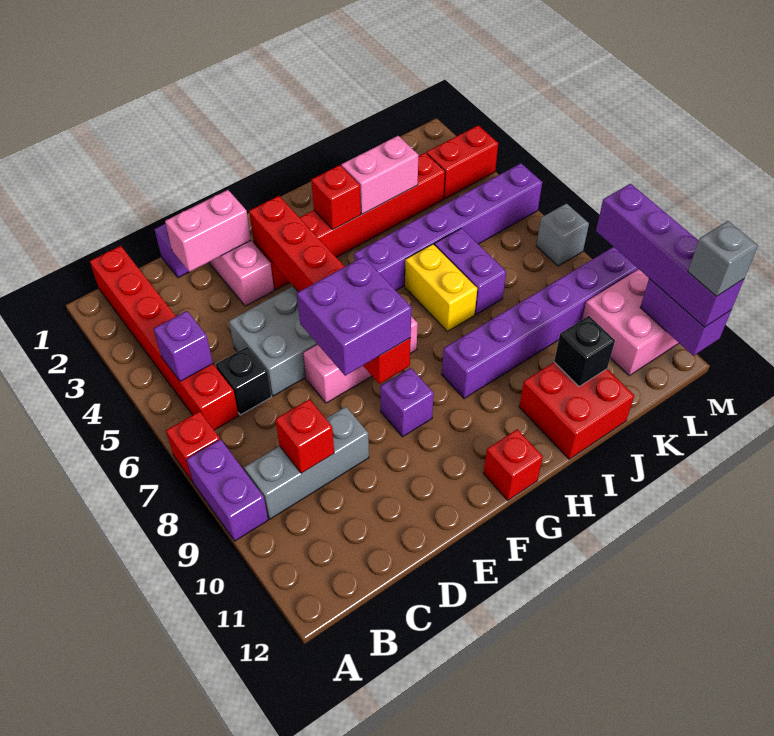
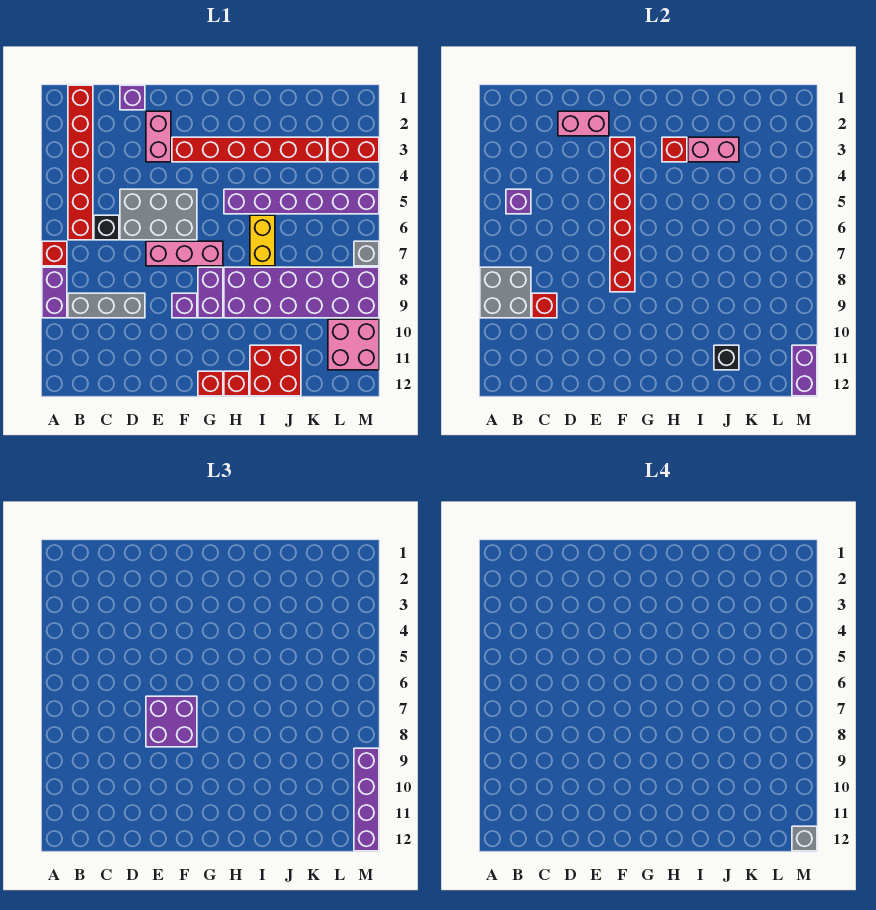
none -> grey 2x2 brick [480,267,531,318]
purple 1x6 brick [442,247,638,399] -> purple 2x6 brick [224,267,379,318]
none -> red 1x1 brick [224,371,249,396]
purple 1x2 brick [434,228,506,315] -> purple 1x2 brick moved to [198,267,223,318]

